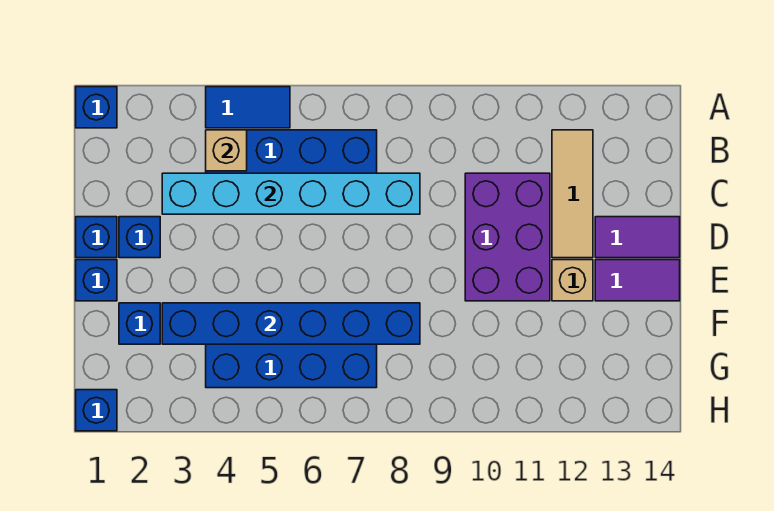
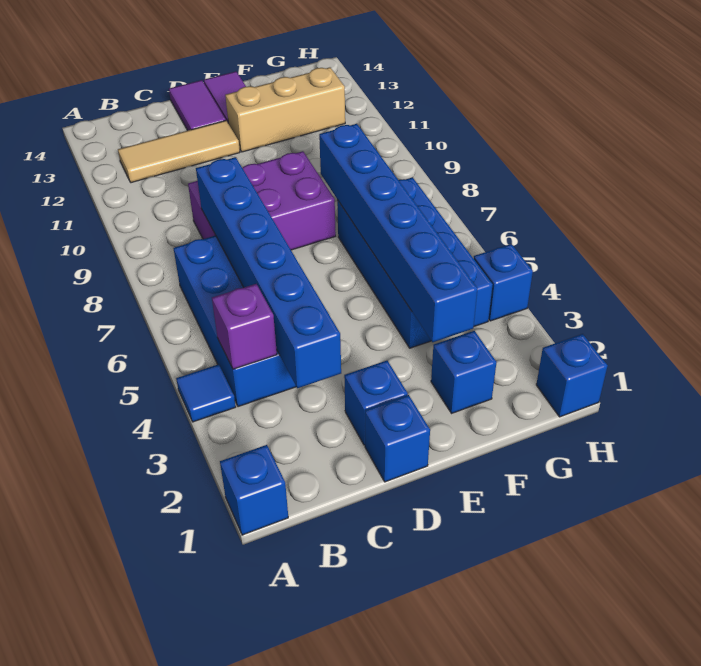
blue 1x2 tile [206,87,290,128] -> blue 1x1 tile [176,364,236,422]
tan 1x1 brick [206,130,247,171] -> purple 1x1 brick [212,284,277,369]
cyan 1x6 brick [162,173,420,214] -> blue 1x6 brick [196,157,341,388]
purple 2x3 brick [465,173,550,301] -> purple 2x3 brick moved to [188,151,336,250]
blue 1x1 brick [76,260,117,301] -> blue 1x1 brick moved to [474,244,533,321]
tan 1x1 brick [552,260,593,301] -> tan 1x3 brick [225,67,345,152]

